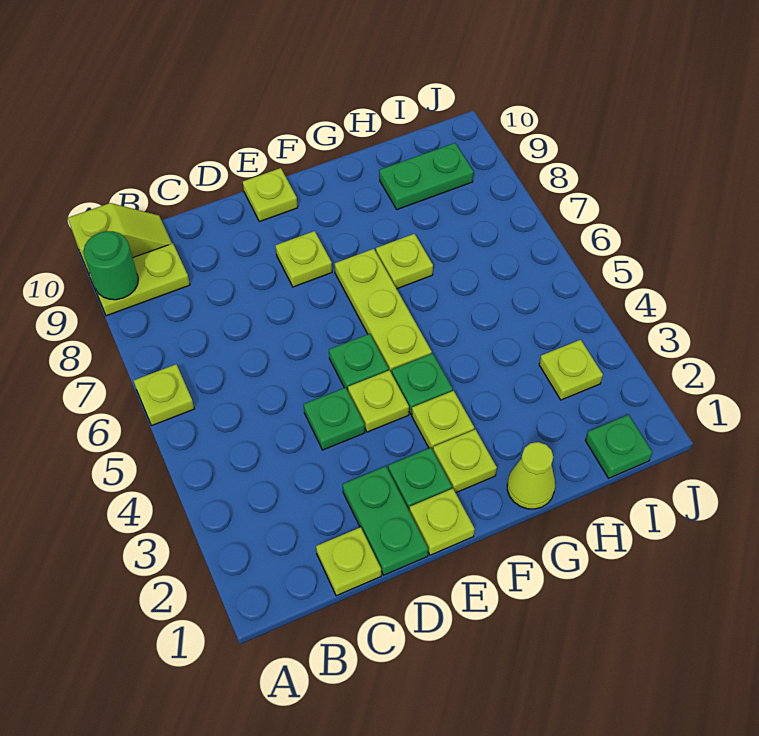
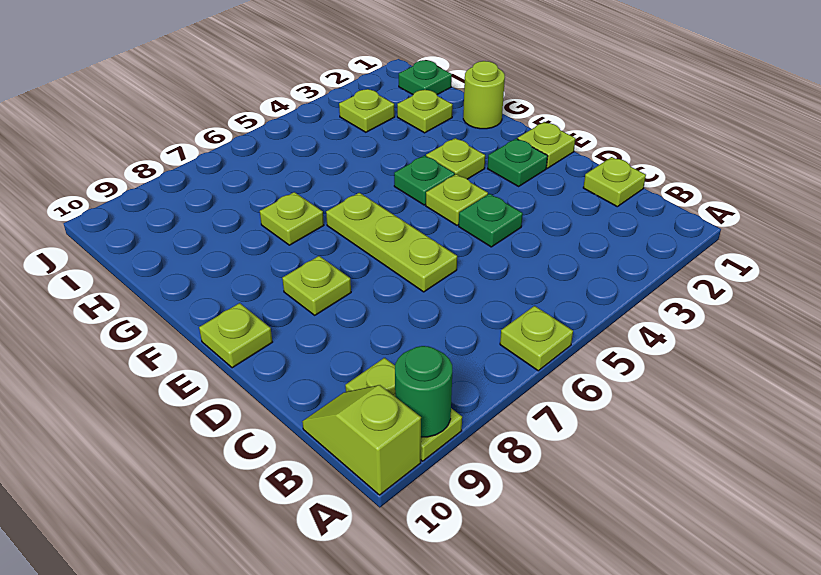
green 1x2 plate [343,466,428,575] -> none
green 1x1 plate [329,334,389,391] -> none
lime 1x1 plate [433,430,497,493] -> lime 1x1 plate moved to [397,90,453,133]
lime 1x3 plate [335,249,432,373] -> lime 1x3 plate turned to [326,193,457,292]
lime 1x1 cone [507,442,555,509] -> lime 1x1 round brick [463,61,505,129]
green 1x2 plate [379,143,473,210] -> none

